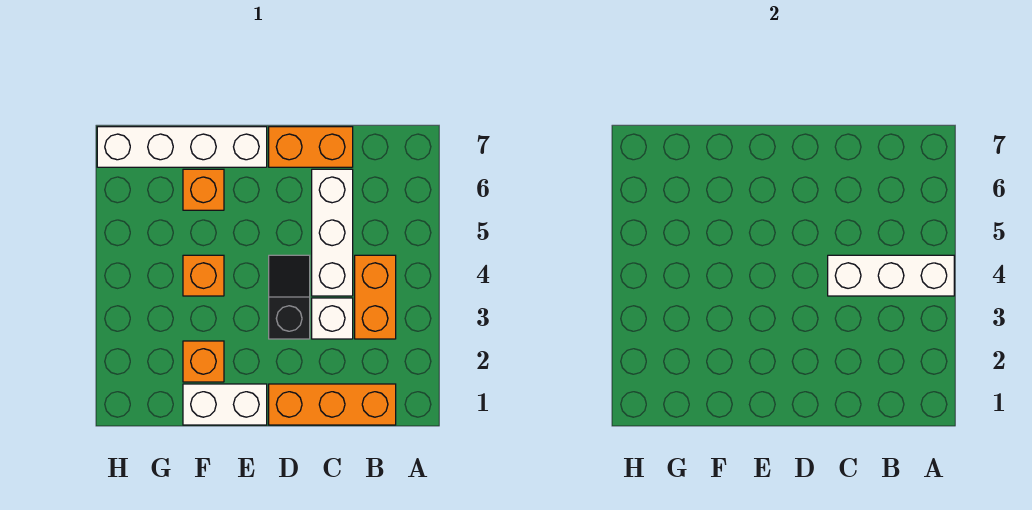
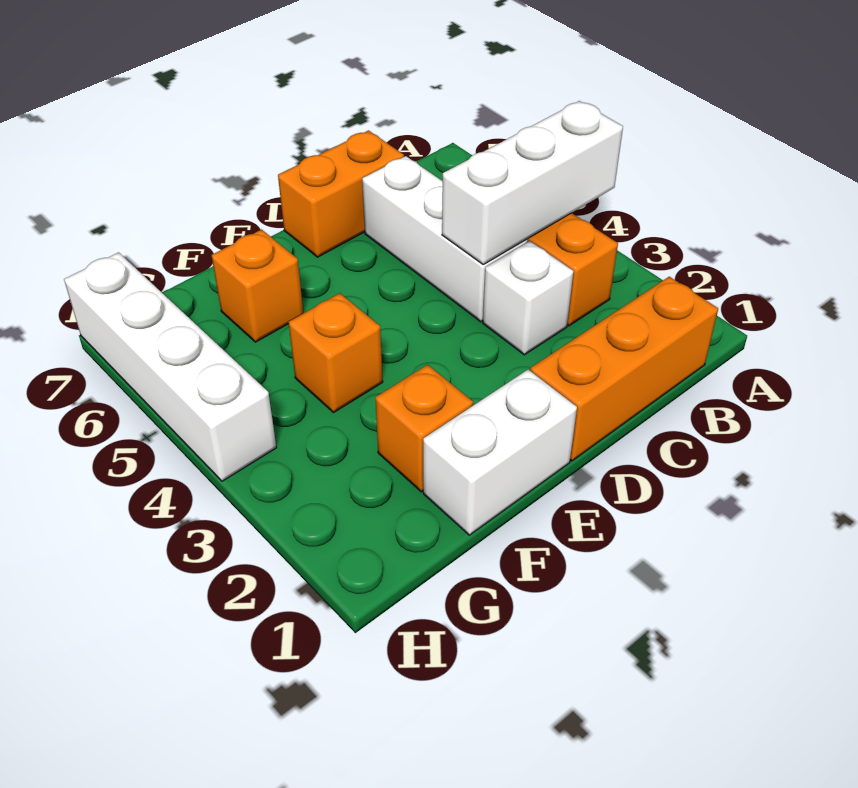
black 1x2 slope [269,255,310,339] -> none
white 1x4 brick [97,127,267,167] -> white 1x4 brick turned to [64,253,276,481]

